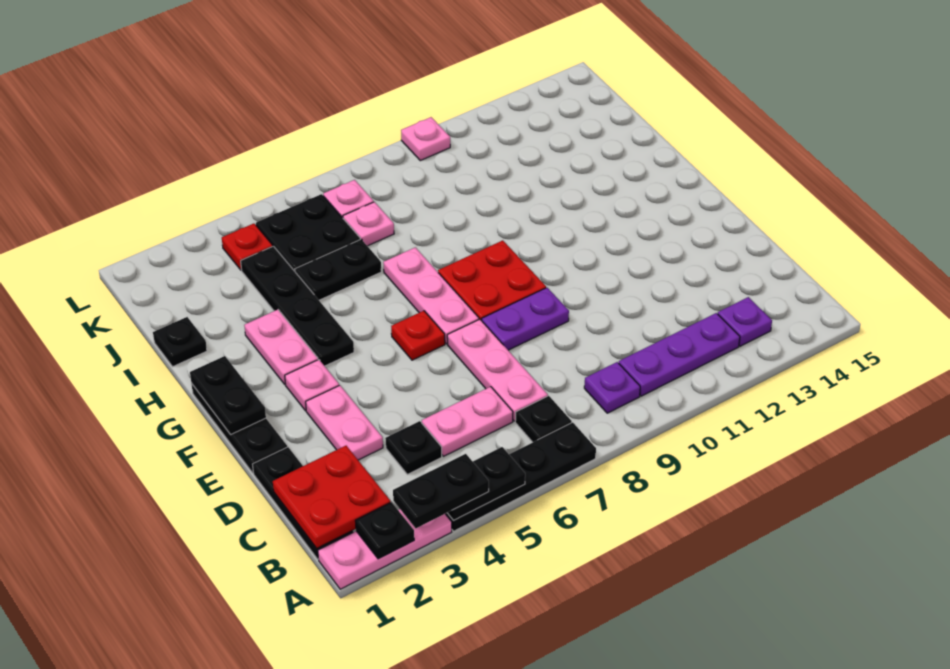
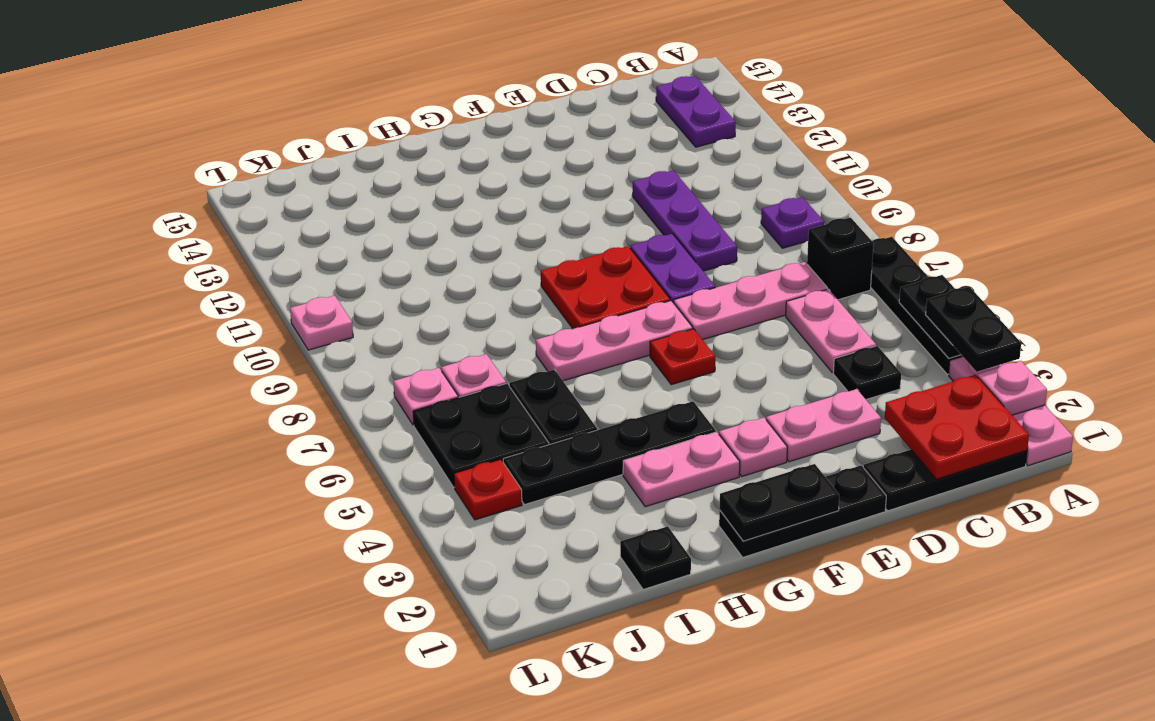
black 1x1 plate [355,502,414,559] -> pink 1x1 plate [977,361,1047,415]
black 1x1 plate [515,396,572,442] -> black 1x1 brick [807,217,874,300]
purple 1x3 plate [619,313,740,396] -> purple 1x3 plate moved to [632,170,737,271]
purple 1x1 plate [718,297,772,346] -> purple 1x2 plate [656,76,736,147]

